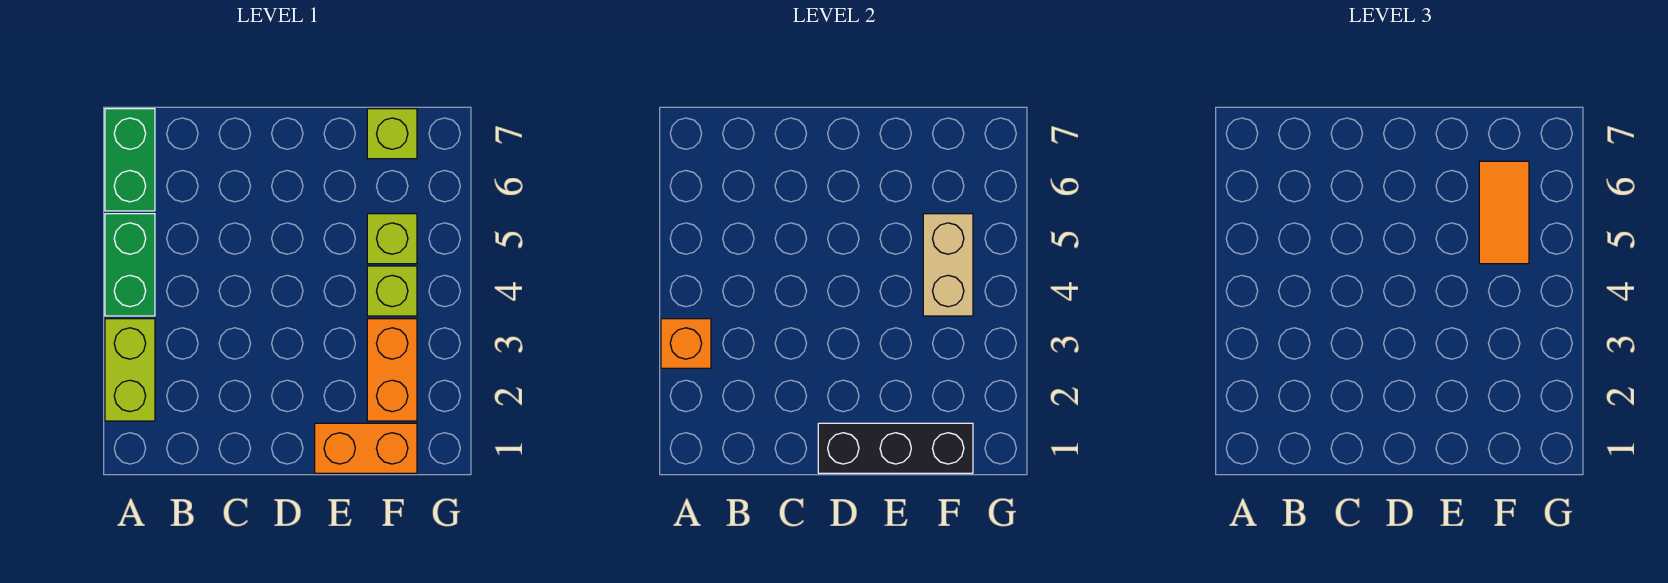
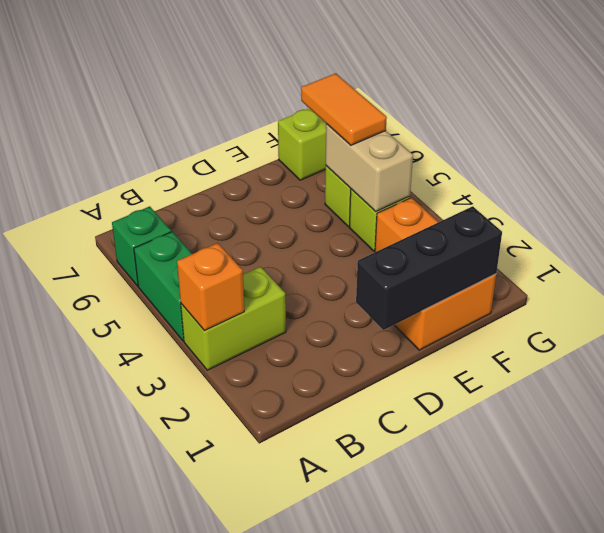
lime 1x2 brick [105,319,155,421] -> lime 1x2 brick turned to [181,267,286,370]
green 1x2 brick [105,109,155,211] -> green 1x1 brick [112,206,171,286]

